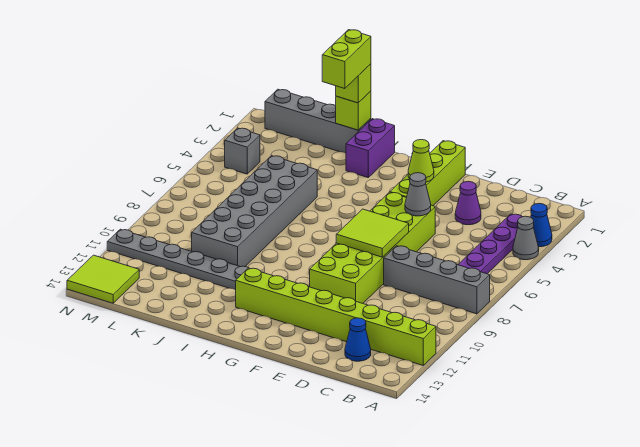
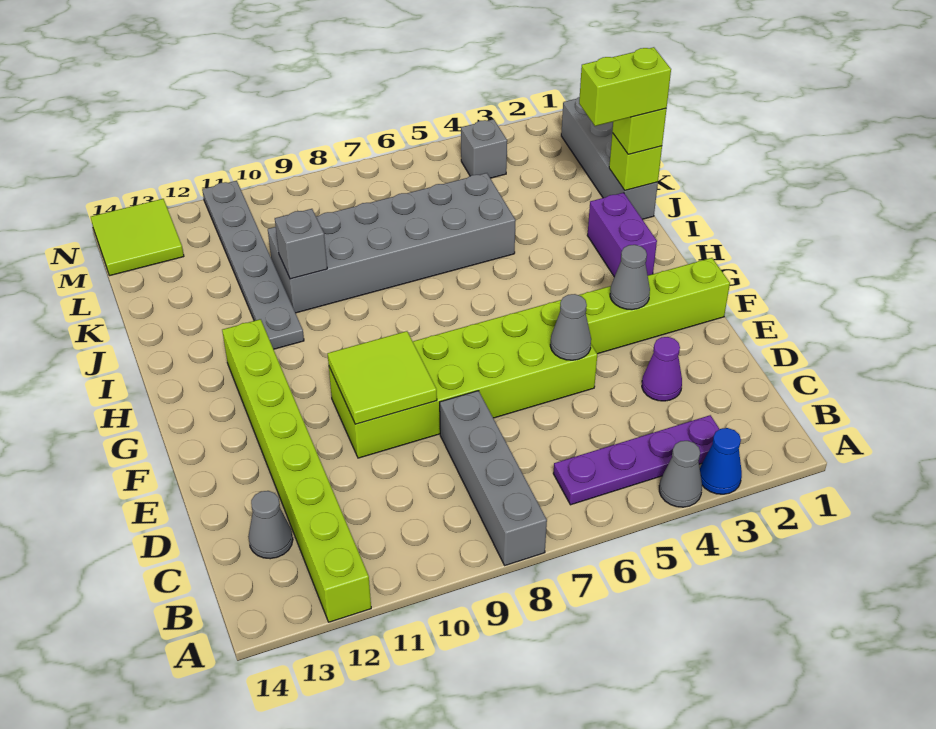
blue 1x1 cone [345,318,371,361] -> grey 1x1 cone [248,491,293,559]
lime 2x2 tile [336,209,409,257] -> lime 2x2 tile moved to [327,331,437,424]
lime 1x1 cone [408,140,434,182] -> grey 1x1 cone [610,245,650,310]
purple 1x2 brick [346,119,395,177] -> purple 1x2 brick turned to [587,193,657,277]
none -> grey 1x1 brick [275,209,327,279]

